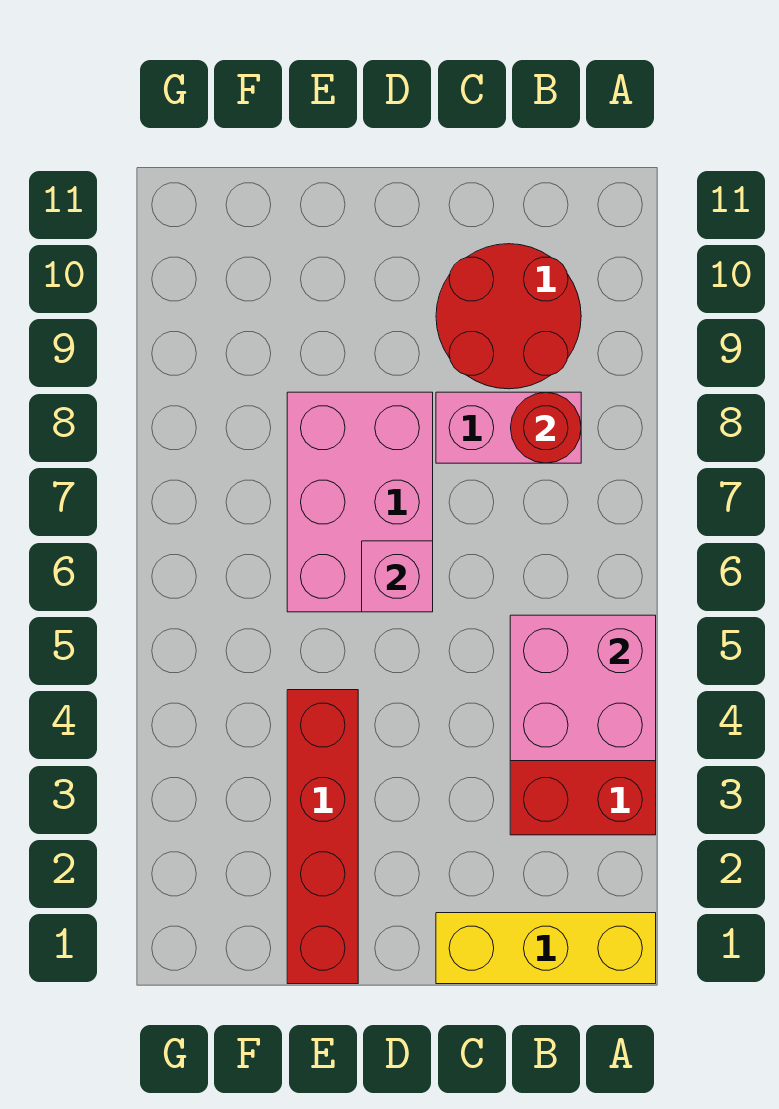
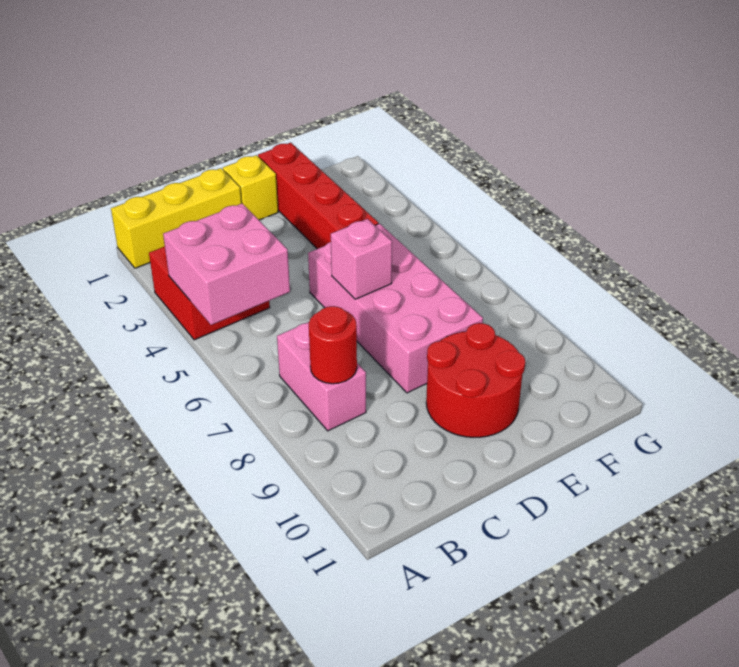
pink 1x2 brick [436,392,581,463] -> pink 1x2 brick turned to [277,322,366,431]
red 2x2 round brick [436,244,581,389] -> red 2x2 round brick moved to [426,323,525,437]
none -> yellow 1x1 brick [223,155,278,220]
pink 2x3 brick [287,392,433,612] -> pink 2x4 brick [308,224,483,393]

